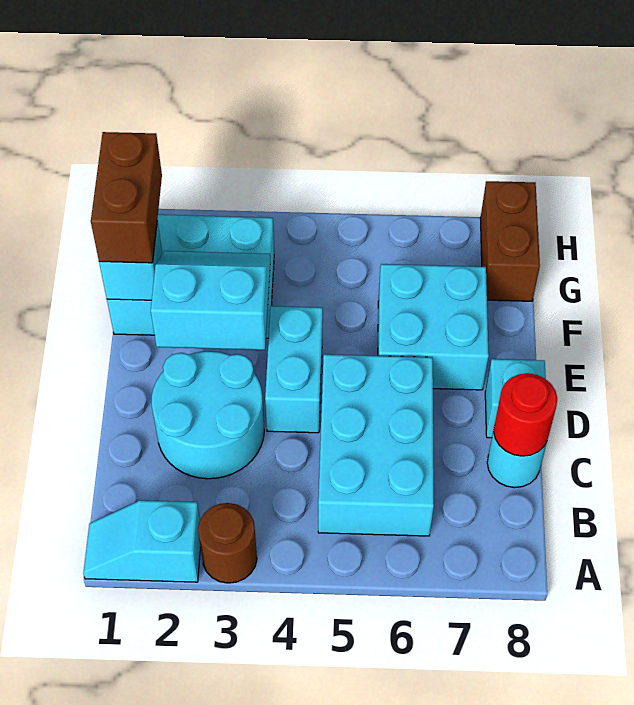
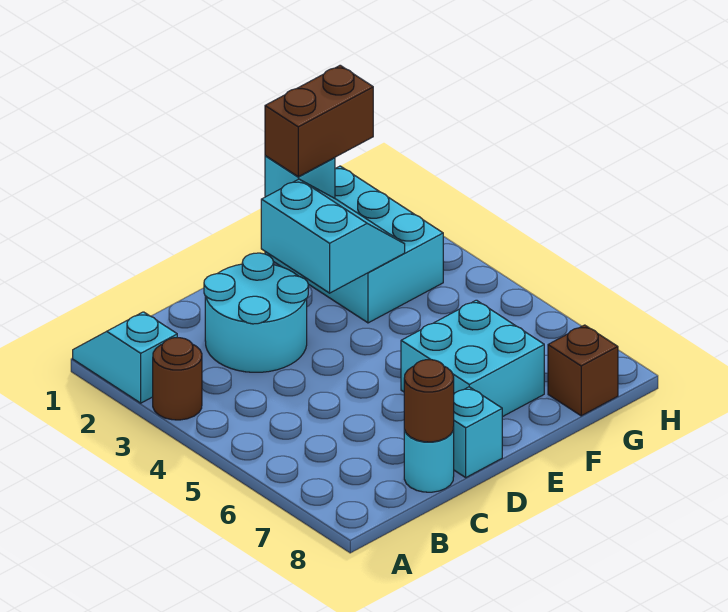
cyan 2x3 brick [318,354,434,536] -> none
red 1x1 round brick [494,373,557,456] -> brown 1x1 round brick [404,360,454,442]
cyan 1x2 brick [265,306,323,433] -> none
brown 1x2 brick [480,181,540,301] -> brown 1x1 brick [548,325,618,416]

